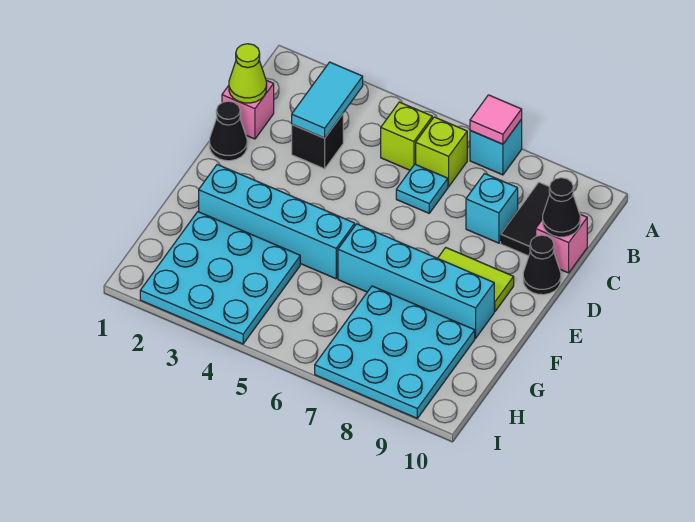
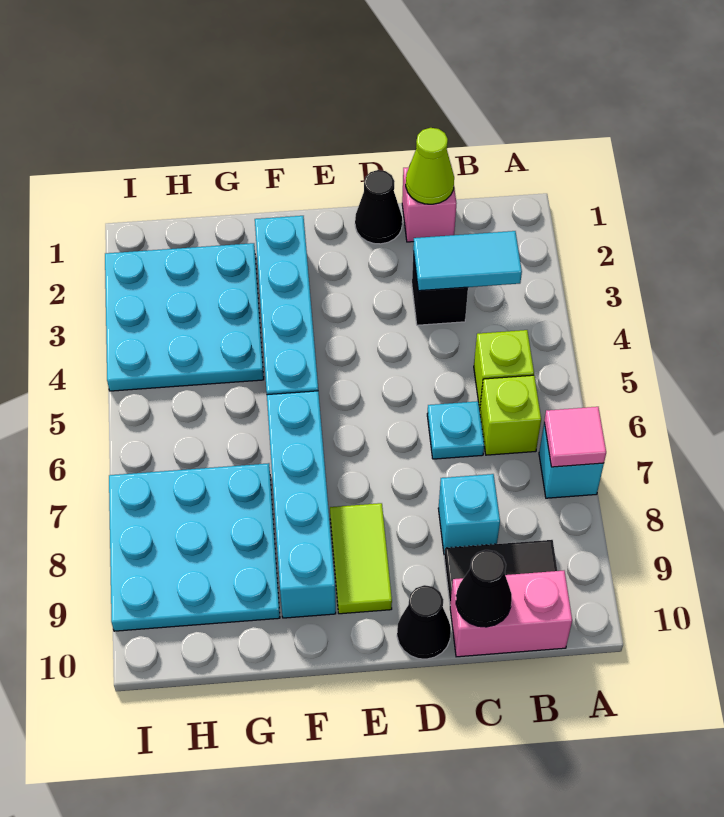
pink 1x1 brick [536,214,587,273] -> pink 1x2 brick [450,571,572,657]

